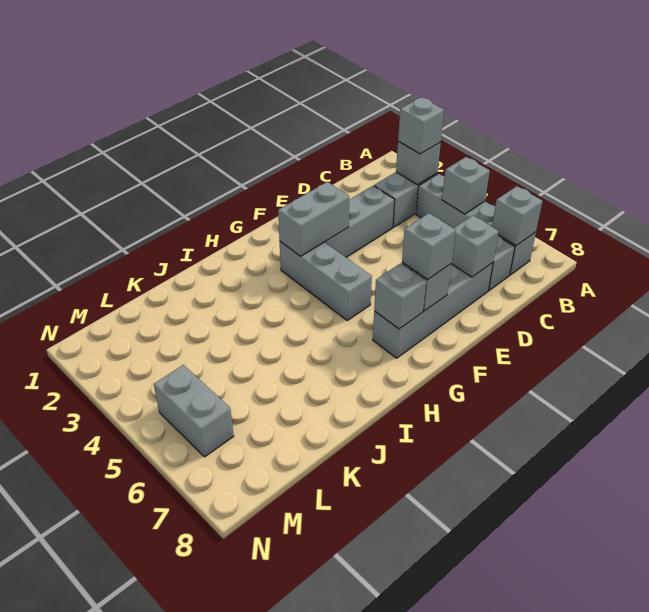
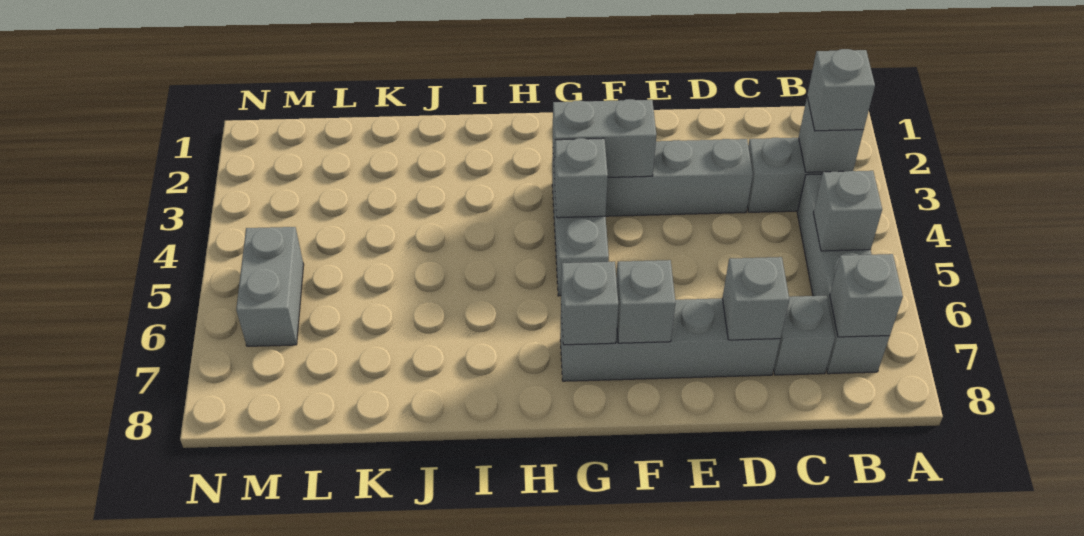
grey 1x1 brick [402,213,456,280] -> grey 1x1 brick moved to [555,138,608,218]

